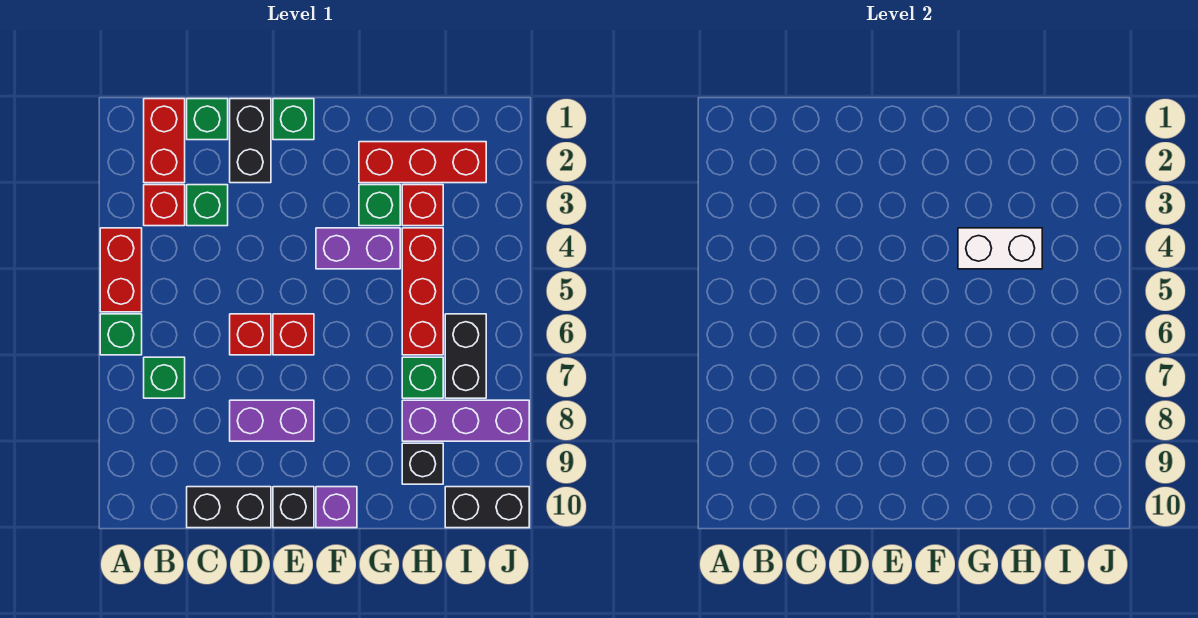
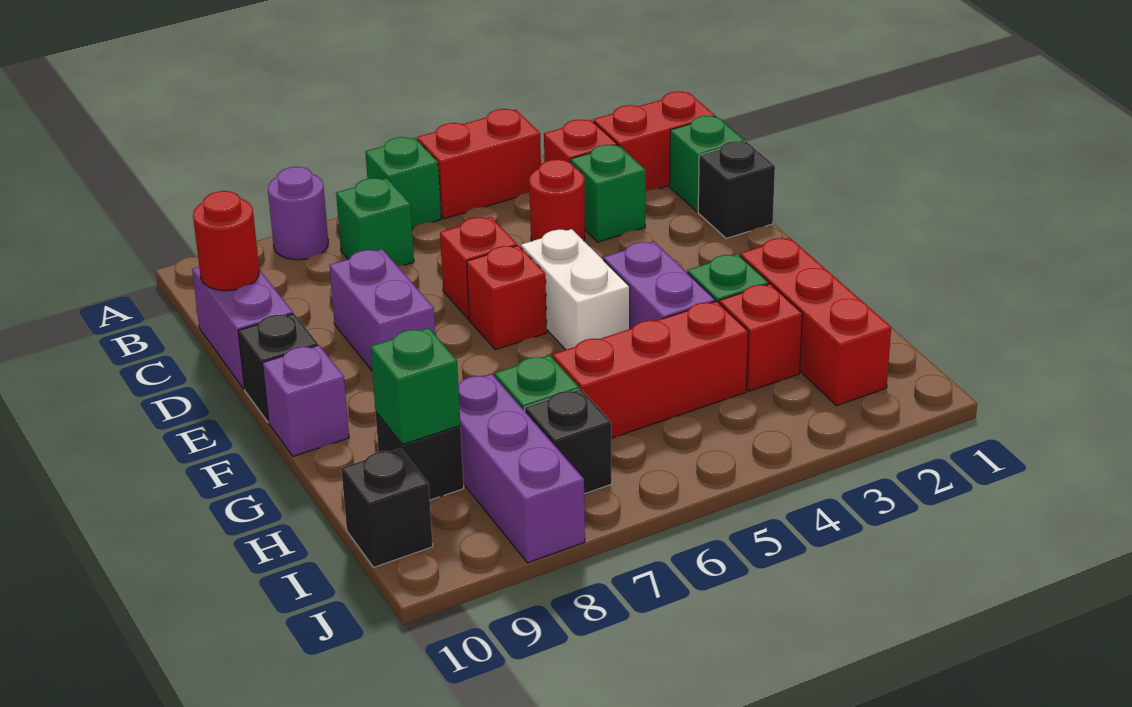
none -> purple 1x1 round brick [268,167,328,260]
none -> red 1x1 round brick [529,160,585,241]
black 1x2 brick [187,487,271,528] -> purple 1x2 brick [192,267,293,389]
none -> red 1x1 round brick [193,191,259,291]
black 1x2 brick [230,99,271,183] -> black 1x1 brick [698,141,775,238]
green 1x1 brick [273,99,314,140] -> green 1x1 brick moved to [370,328,460,445]
white 1x2 brick [958,228,1042,269] -> white 1x2 brick moved to [521,229,630,350]
black 1x2 brick [445,314,486,398] -> black 1x1 brick [525,389,612,494]
black 1x2 brick [445,487,529,528] -> black 1x1 brick [341,448,433,567]

